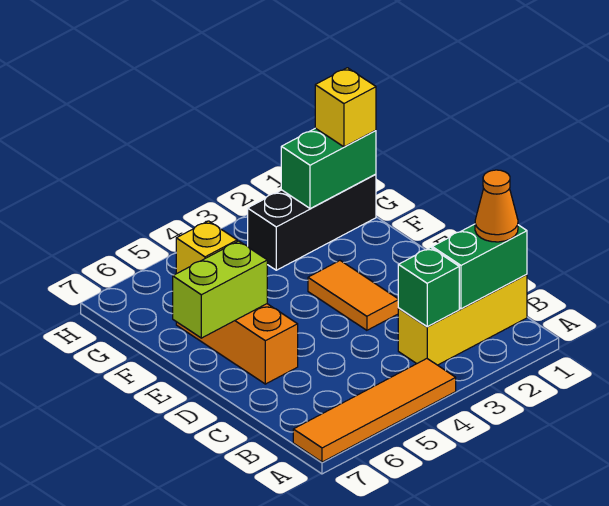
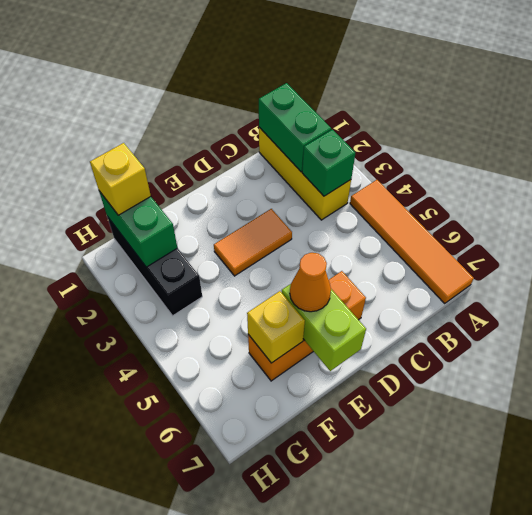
orange 1x1 cone [475,170,518,242] -> orange 1x1 cone moved to [290,253,331,312]

